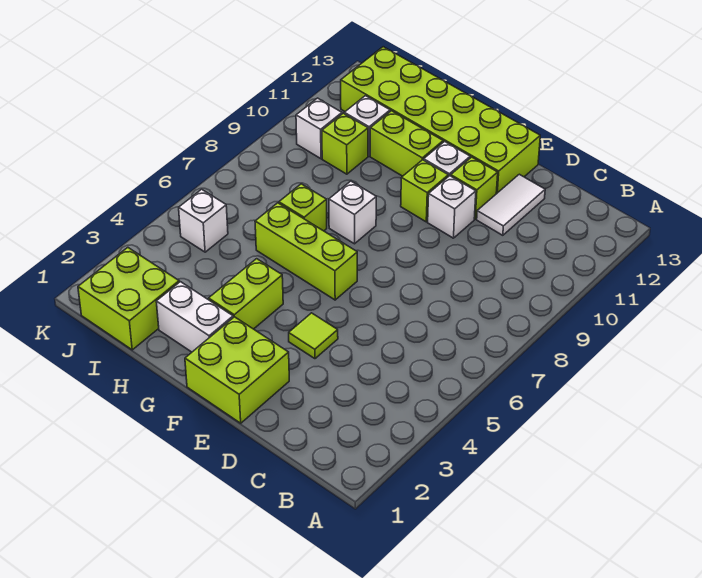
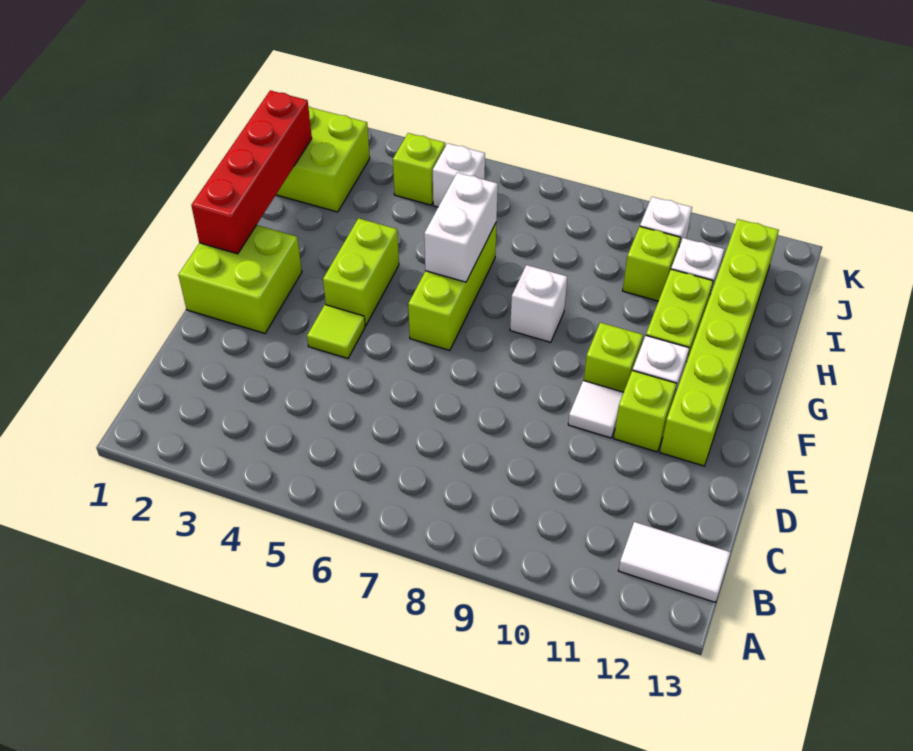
white 1x2 tile [477,174,545,235] -> white 1x2 tile moved to [618,522,731,602]
white 1x1 brick [428,176,476,238] -> white 1x1 tile [568,380,624,438]
lime 2x6 brick [341,47,540,194] -> lime 1x6 brick [660,219,779,466]
none -> red 1x4 brick [191,90,312,254]
white 1x2 brick [156,282,233,352] -> white 1x2 brick moved to [424,173,498,282]
lime 1x2 brick [208,259,283,329] -> lime 1x2 brick turned to [323,218,399,326]
lime 1x1 brick [279,184,327,231] -> lime 1x1 brick moved to [393,133,445,205]

